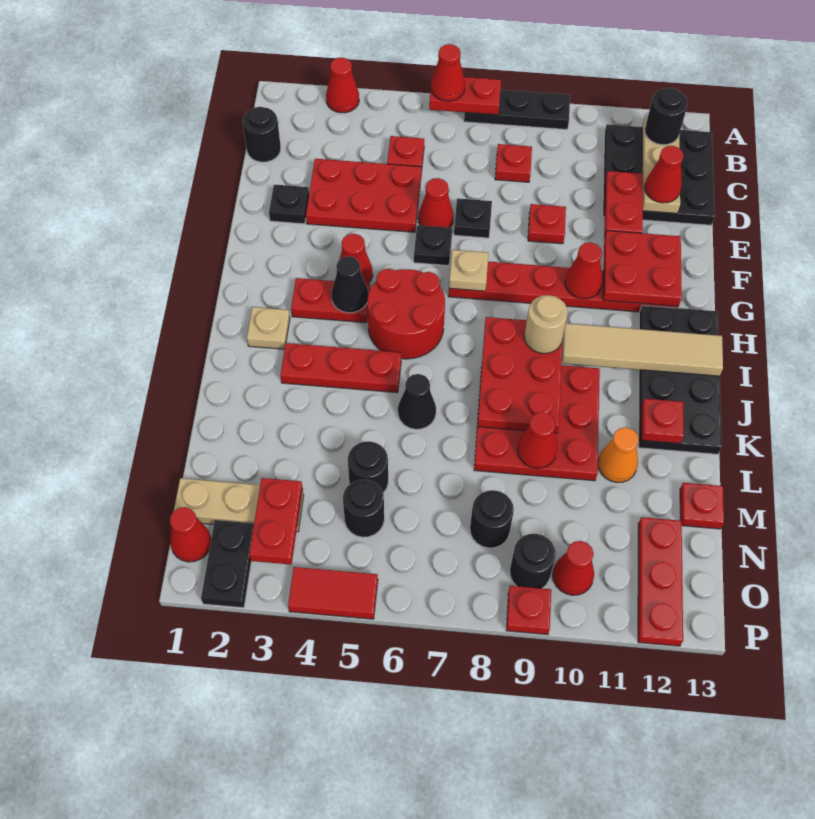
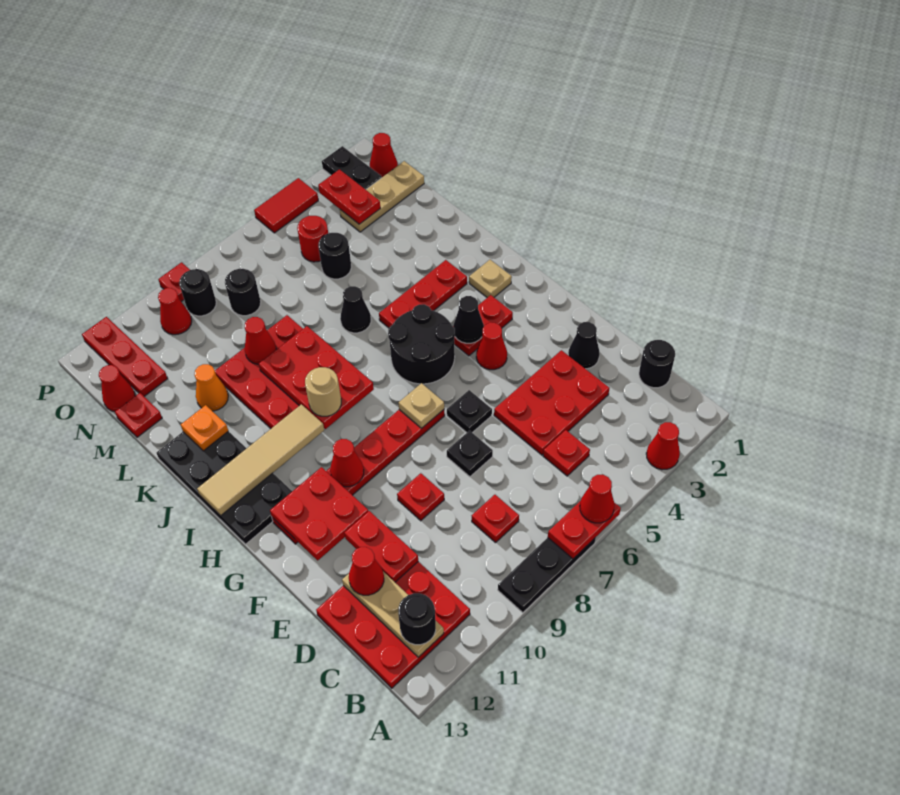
black 3x3 plate [603,124,715,225] -> red 3x3 plate [316,562,470,688]
black 1x1 plate [269,185,309,224] -> black 1x1 cone [568,322,600,369]
red 1x1 cone [418,178,454,228] -> red 1x1 cone moved to [99,365,135,412]
red 2x2 round brick [367,269,445,359] -> black 2x2 round brick [388,304,455,384]
red 1x1 plate [641,399,684,444] -> orange 1x1 plate [181,405,228,451]
black 1x1 round brick [343,479,384,537] -> red 1x1 round brick [297,216,328,262]

